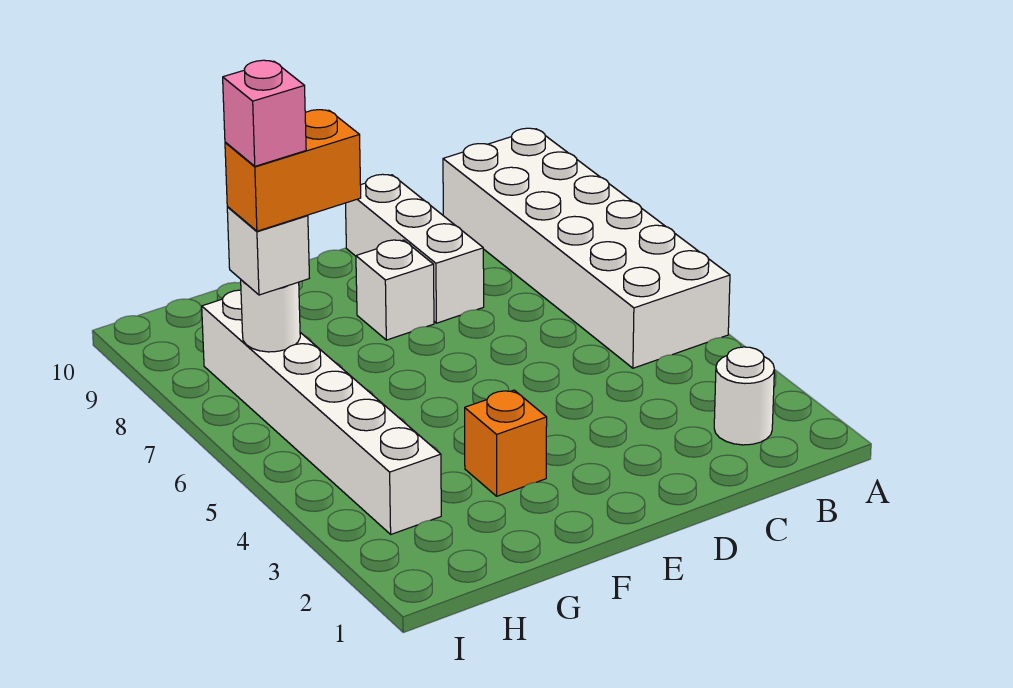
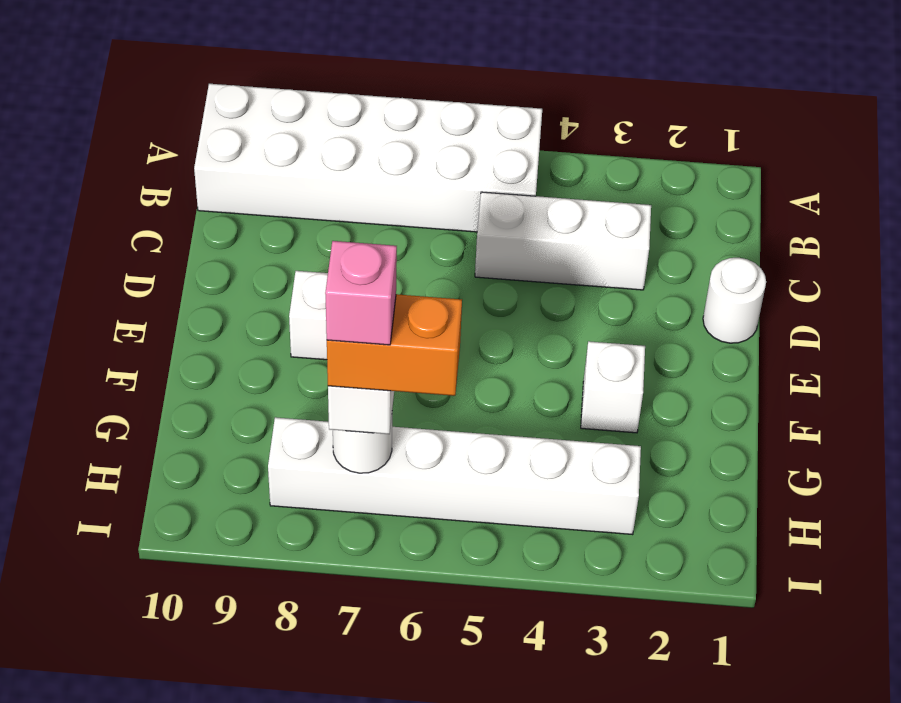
white 1x1 round brick [714,347,774,445] -> white 1x1 round brick moved to [703,258,766,343]
white 1x3 brick [346,174,484,323] -> white 1x3 brick moved to [475,192,651,290]
orange 1x1 brick [465,390,547,496] -> white 1x1 brick [581,341,645,433]
orange 1x2 brick [225,110,361,231] -> orange 1x2 brick turned to [327,294,462,396]

